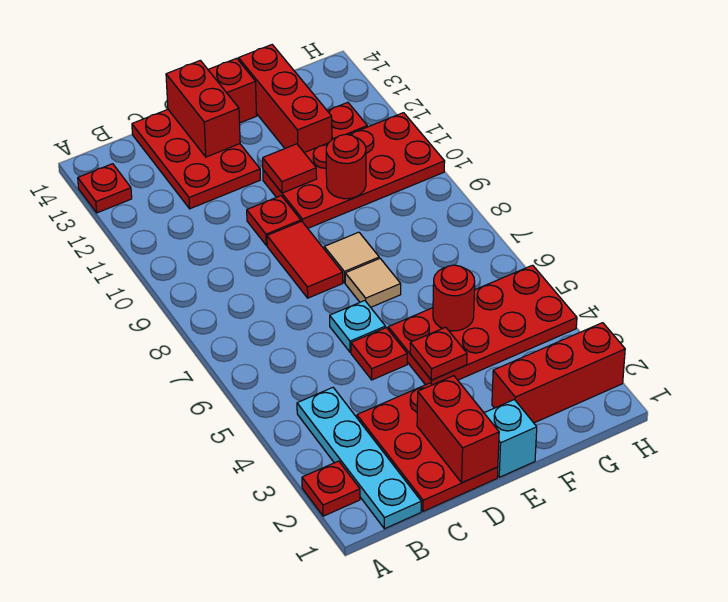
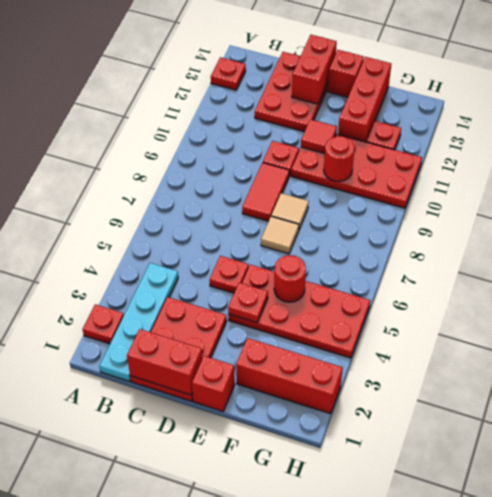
red 1x2 brick [417,376,499,483] -> red 1x2 brick turned to [127,329,202,395]
cyan 1x1 plate [330,301,385,352] -> none
cyan 1x1 brick [484,400,537,477] -> red 1x1 brick [192,356,235,411]

